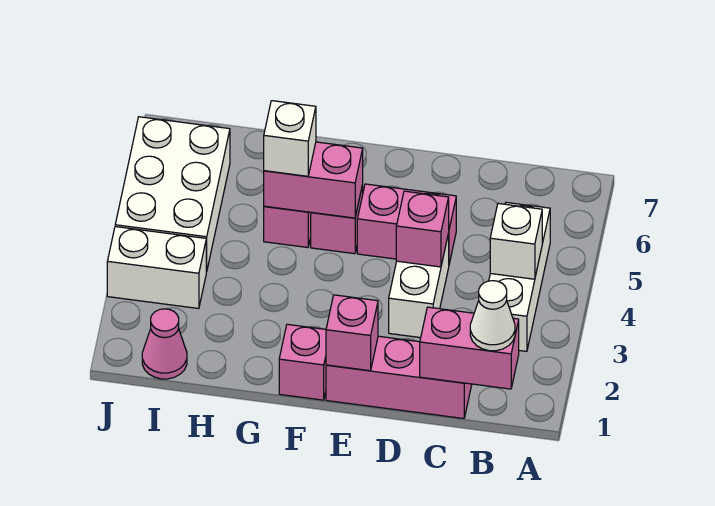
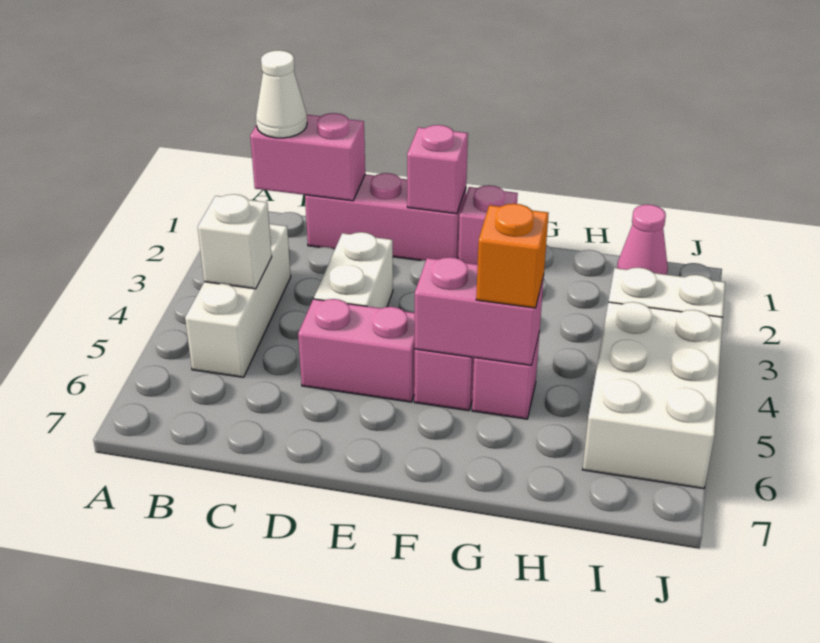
pink 1x1 brick [396,191,449,267] -> none
white 1x1 brick [264,101,316,176] -> orange 1x1 brick [476,204,549,308]

